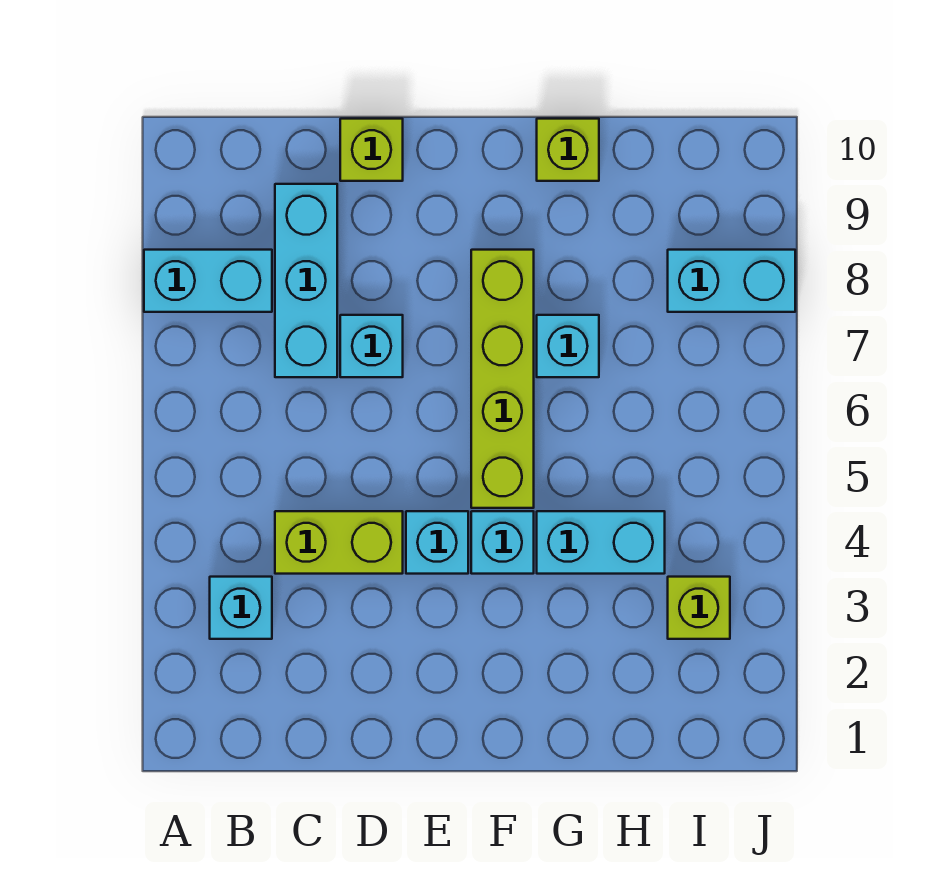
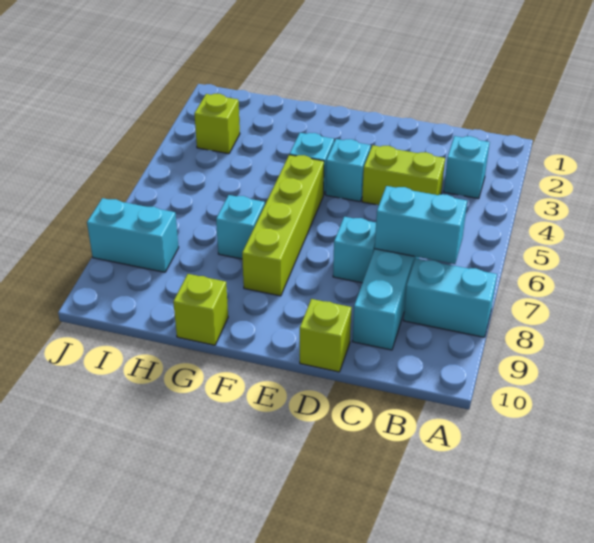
cyan 1x2 brick [537,511,665,574] -> cyan 1x2 brick moved to [375,186,467,264]

